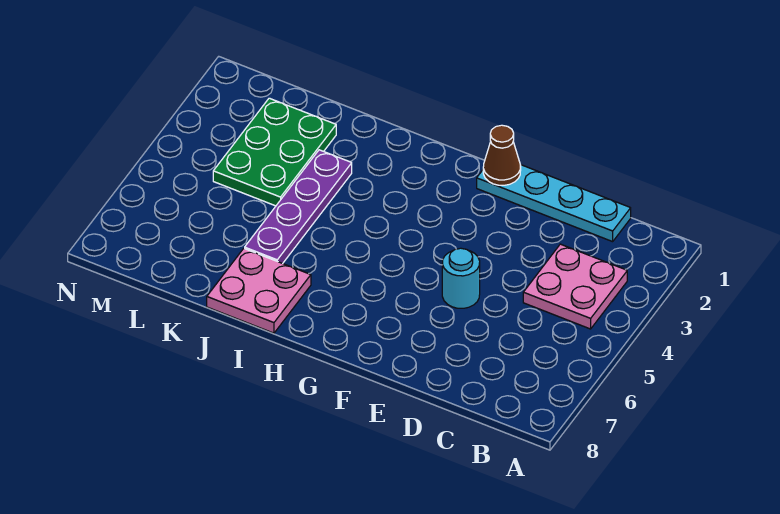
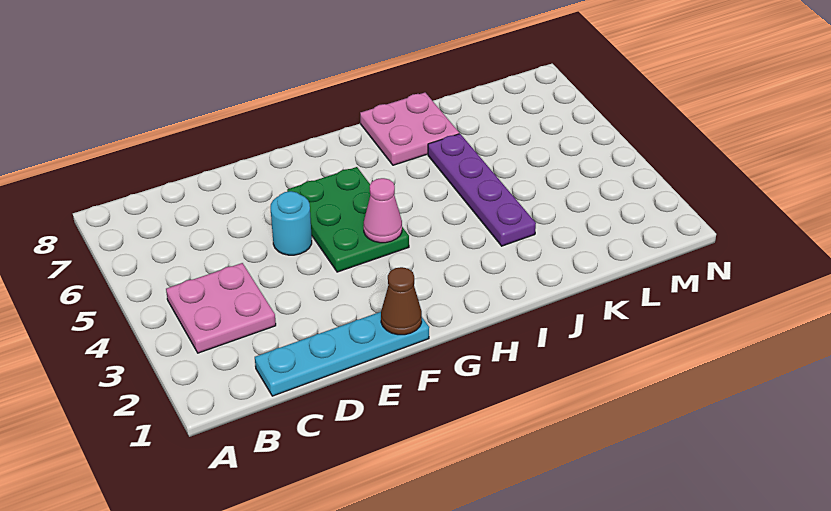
none -> pink 1x1 cone [364,178,402,243]
green 2x3 plate [213,98,336,206] -> green 2x3 plate moved to [287,167,409,272]

